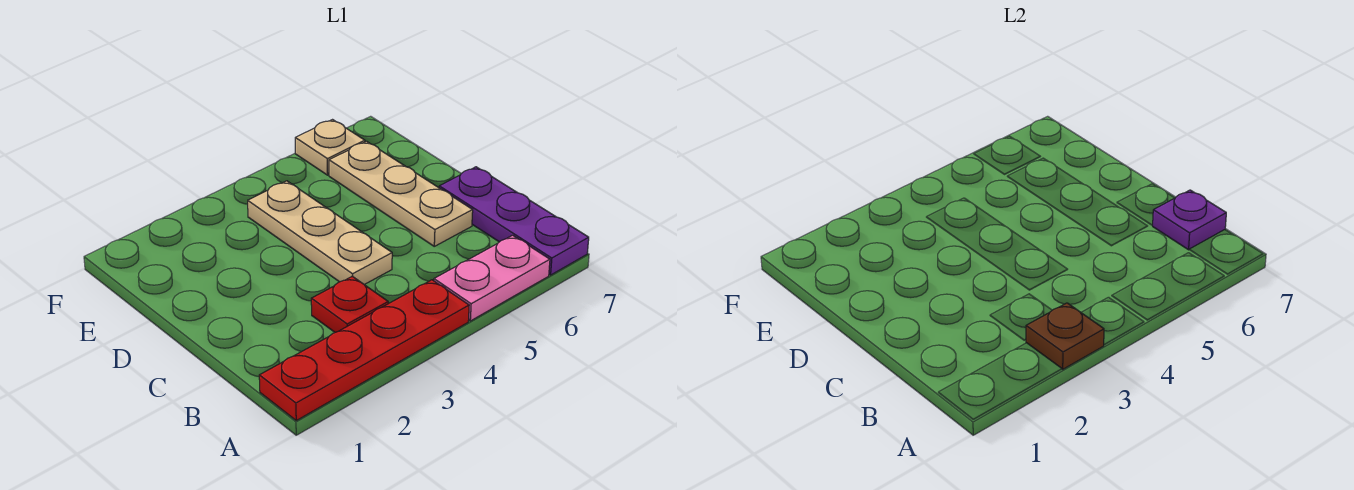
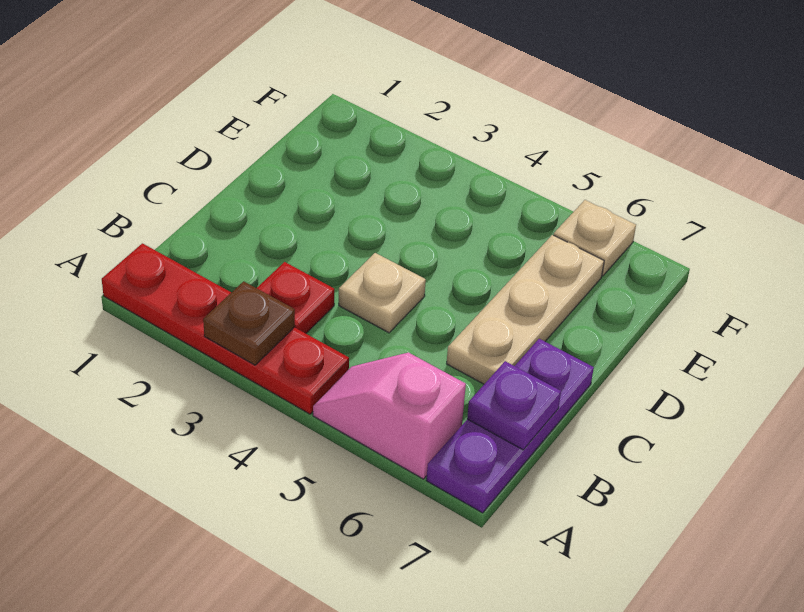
pink 1x2 plate [434,235,550,321] -> pink 1x2 slope [313,353,466,479]
tan 1x3 plate [248,181,392,285] -> tan 1x1 plate [339,253,426,333]

